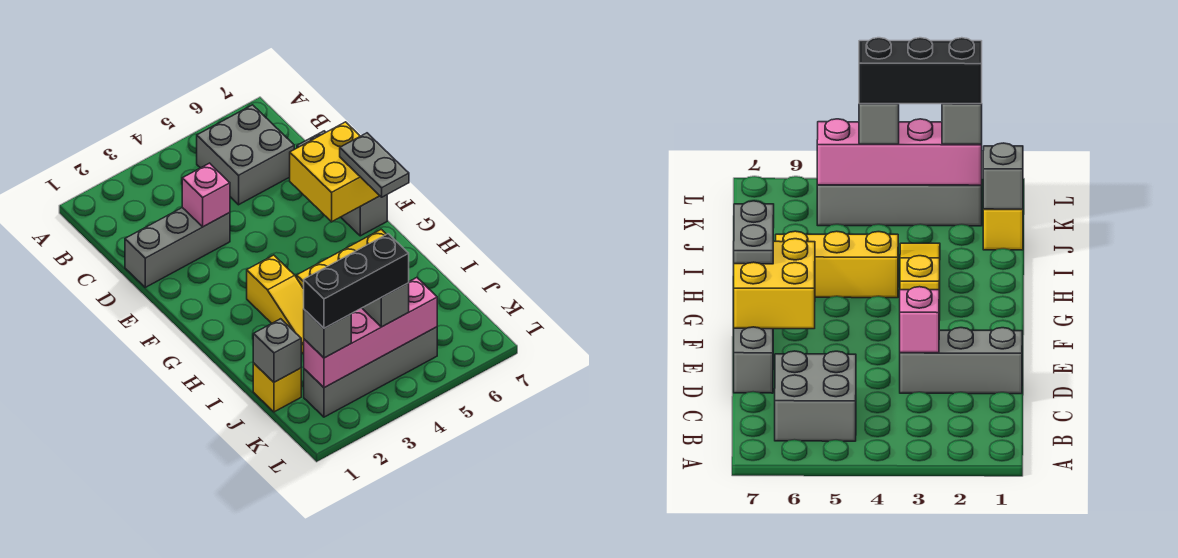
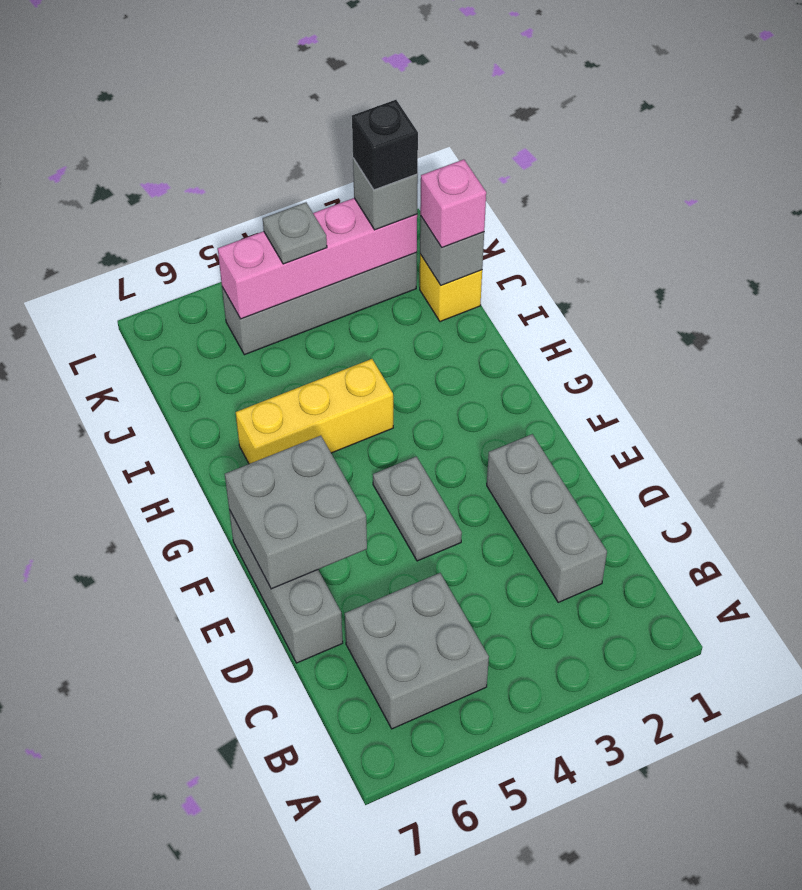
grey 1x3 brick [125,208,230,287] -> grey 1x3 brick turned to [487,434,607,602]
pink 1x1 brick [182,163,230,227] -> pink 1x1 brick moved to [420,159,486,248]
yellow 2x2 brick [290,122,380,222] -> grey 2x2 brick [225,436,367,589]
grey 1x2 plate [340,133,409,197] -> grey 1x2 plate moved to [373,456,462,561]
yellow 1x3 slope [247,255,304,354] -> none
black 1x3 brick [304,234,409,328] -> black 1x1 brick [352,100,418,190]
grey 1x1 brick [362,283,409,327] -> grey 1x1 plate [263,202,327,264]

